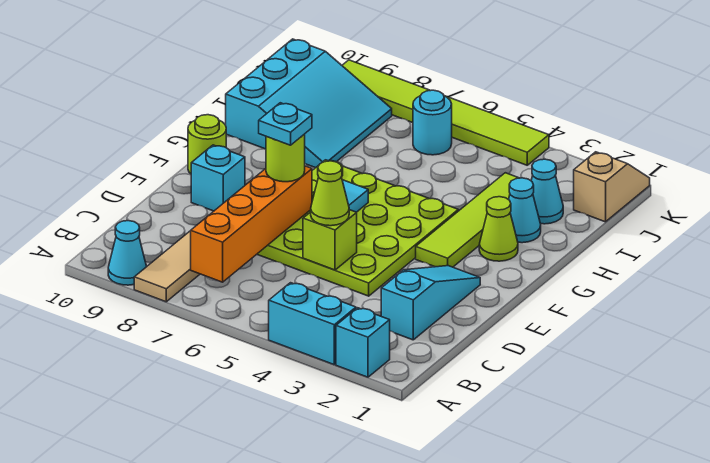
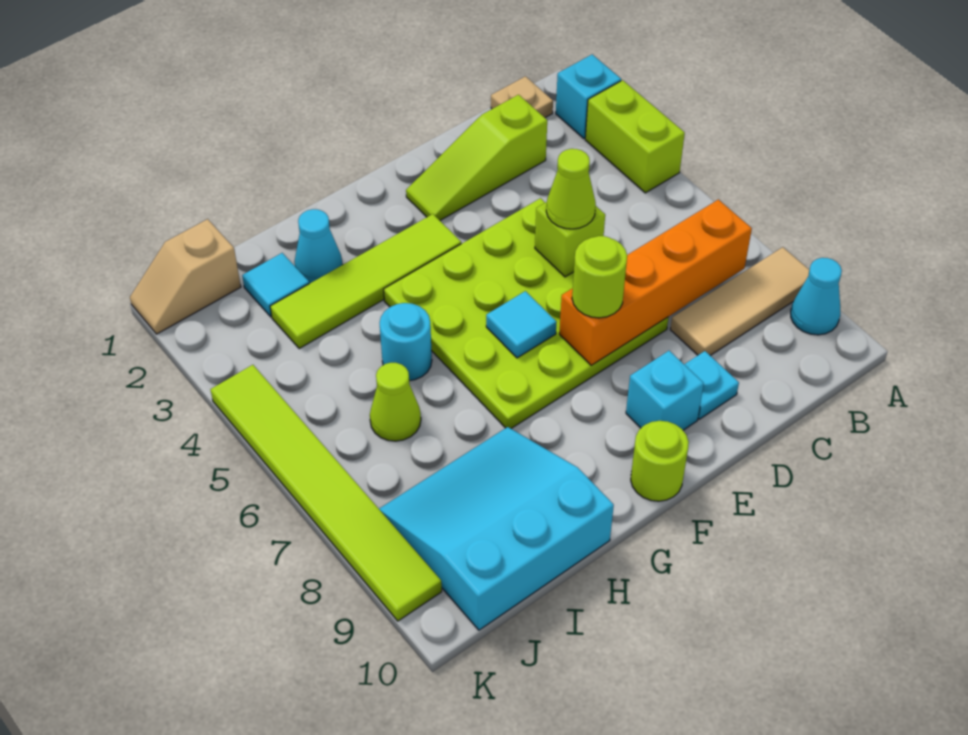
cyan 1x2 brick [269,283,356,365] -> lime 1x2 brick [585,80,685,193]
none -> tan 1x1 plate [491,76,553,118]
cyan 1x3 slope [381,266,480,340] -> lime 1x3 slope [406,95,547,220]
cyan 1x1 plate [259,103,312,145] -> cyan 1x1 plate moved to [684,351,739,419]
lime 1x1 cone [479,197,518,261] -> lime 1x1 cone moved to [370,363,421,441]
cyan 1x1 cone [531,159,563,224] -> cyan 1x1 tile [242,253,309,317]
cyan 1x1 round brick [413,90,452,155] -> cyan 1x1 round brick moved to [380,303,432,381]

